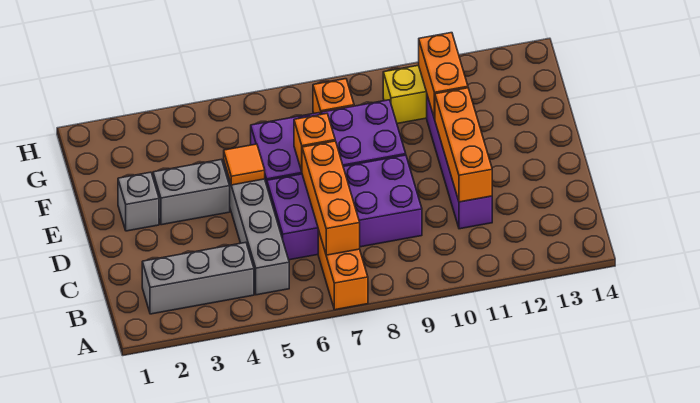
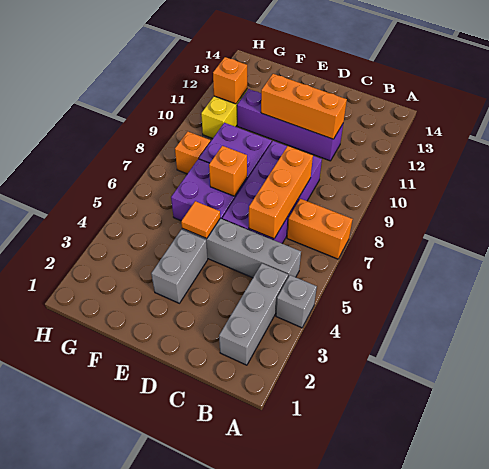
orange 1x3 brick [302,141,360,255] -> orange 1x3 brick turned to [249,146,313,239]
grey 1x1 brick [118,172,159,231] -> grey 1x1 brick moved to [276,275,317,328]
orange 1x2 brick [419,33,468,119] -> orange 1x1 brick [213,57,247,104]

